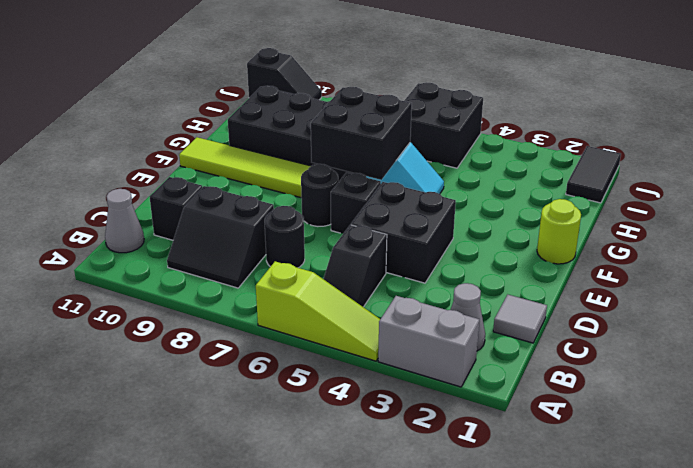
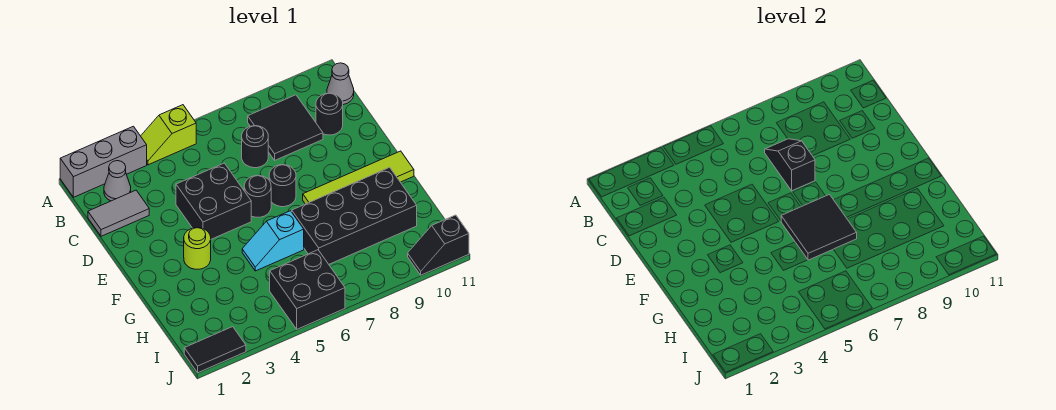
grey 1x2 brick [378,296,479,387] -> grey 1x3 brick [60,126,147,197]
lime 1x3 slope [256,261,380,361] -> lime 1x2 slope [141,105,196,165]
black 1x2 slope [324,225,387,307] -> black 1x2 slope moved to [765,139,815,191]
black 2x2 slope [167,186,274,288] -> black 2x2 tile [248,95,323,160]
grey 1x1 tile [493,295,547,343] -> grey 1x2 tile [88,190,149,236]
black 1x1 brick [150,177,202,240] -> black 1x1 round brick [316,93,343,135]
black 1x1 brick [331,173,381,234] -> black 1x1 round brick [244,176,271,217]
lime 1x1 round brick [537,199,581,264] -> lime 1x1 round brick moved to [184,228,211,269]
black 2x2 brick [311,87,412,180] -> black 2x2 tile [781,195,857,260]
black 1x2 tile [566,146,621,203] -> black 1x2 tile turned to [184,327,246,373]

